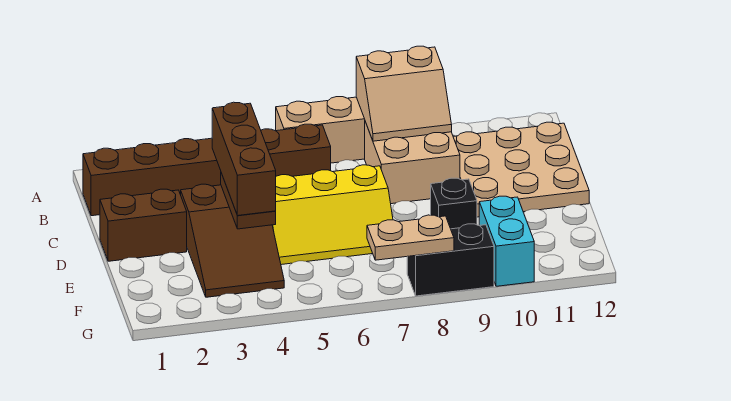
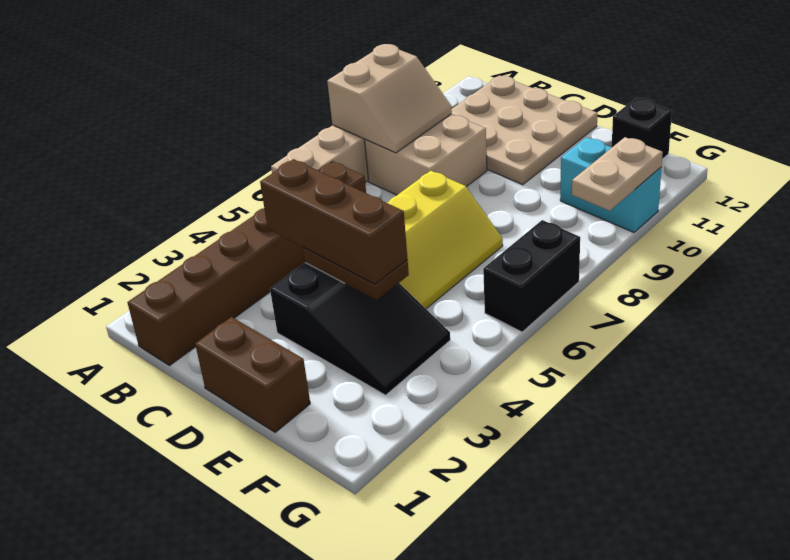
brown 1x2 brick [100,189,187,261] -> brown 1x2 brick turned to [195,317,310,432]
brown 2x3 slope [181,184,284,297] -> black 2x3 slope [270,263,450,395]
black 1x1 brick [431,178,477,229] -> black 1x1 brick moved to [612,98,672,159]
tan 1x2 plate [367,215,454,260] -> tan 1x2 plate moved to [572,137,663,211]
black 1x2 brick [407,224,494,296] -> black 1x2 brick moved to [483,220,580,332]

